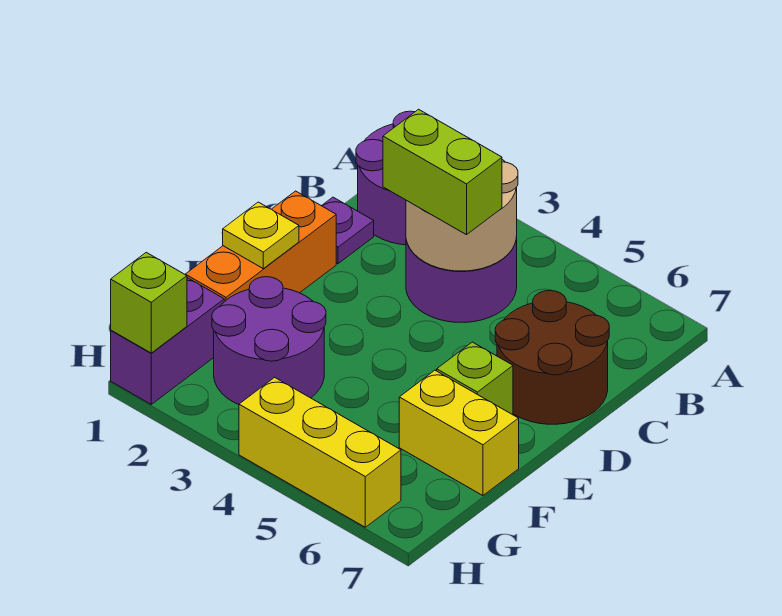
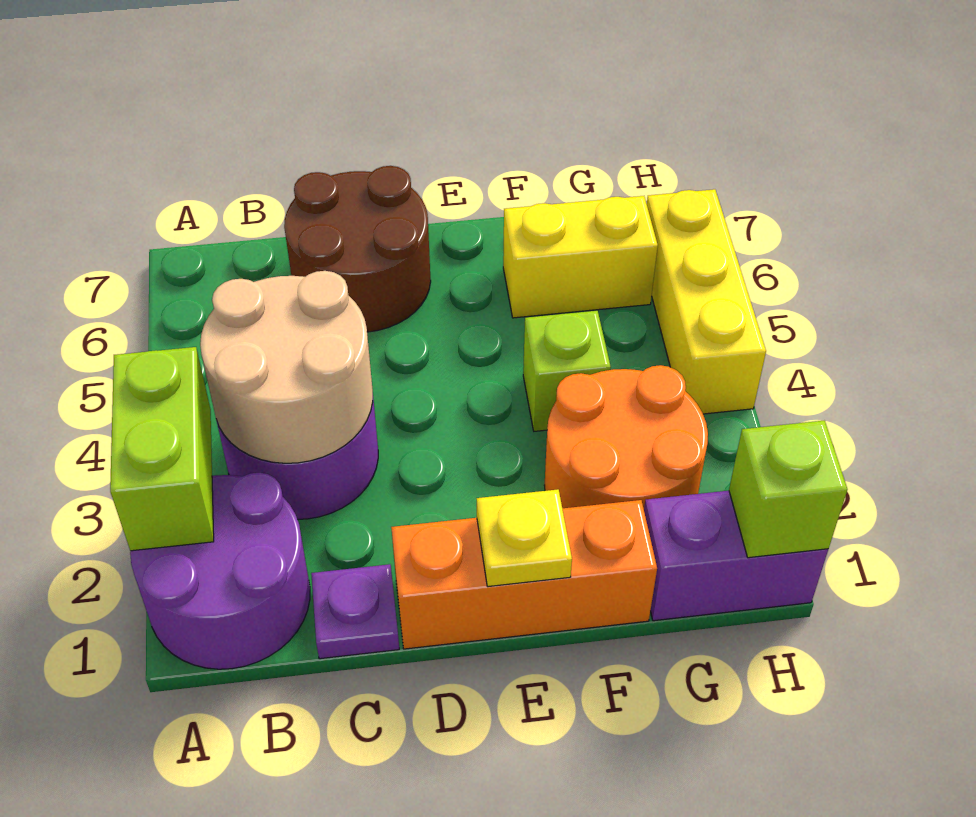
lime 1x2 brick [383,109,502,235] -> lime 1x2 brick moved to [110,347,214,551]
lime 1x1 brick [437,342,513,415] -> lime 1x1 brick moved to [523,311,611,431]
purple 2x2 round brick [212,277,326,405] -> orange 2x2 round brick [544,365,708,509]
yellow 1x2 brick [399,370,519,496] -> yellow 1x2 brick turned to [503,196,658,318]

